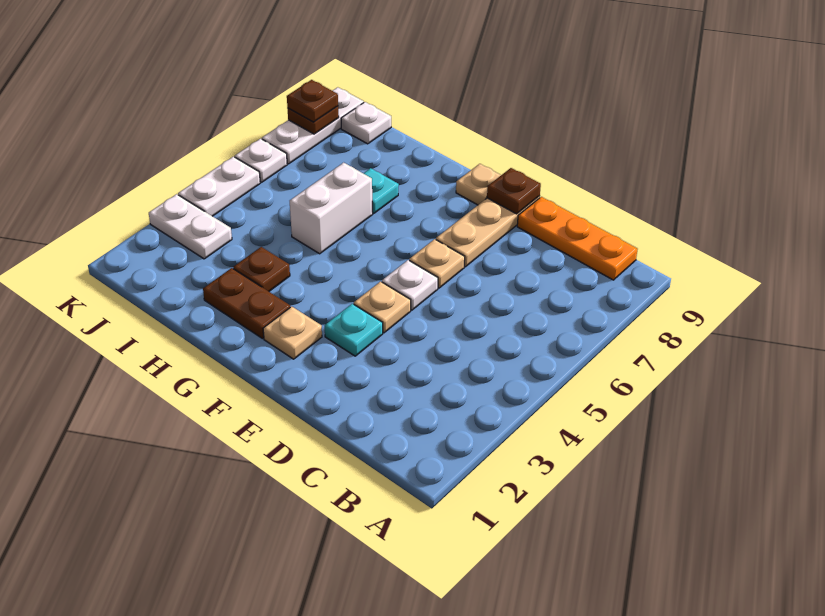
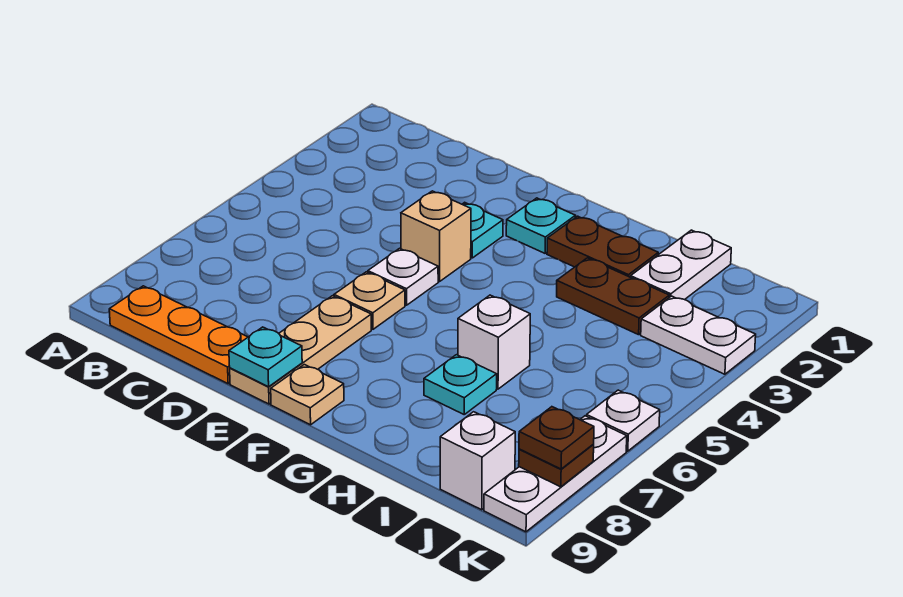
tan 1x1 plate [354,282,411,333] -> tan 1x1 brick [401,191,471,281]
brown 1x1 plate [487,168,541,214] -> cyan 1x1 plate [229,327,302,387]
tan 1x1 plate [263,307,322,359] -> cyan 1x1 plate [506,198,576,253]
brown 1x1 plate [233,247,290,291] -> brown 1x2 plate [557,258,669,335]
white 1x2 brick [290,163,373,254] -> white 1x1 brick [458,295,530,389]
white 1x1 plate [341,102,391,144] -> white 1x1 brick [440,412,515,510]
white 1x2 plate [178,157,260,216] -> white 1x2 plate moved to [631,230,731,300]

